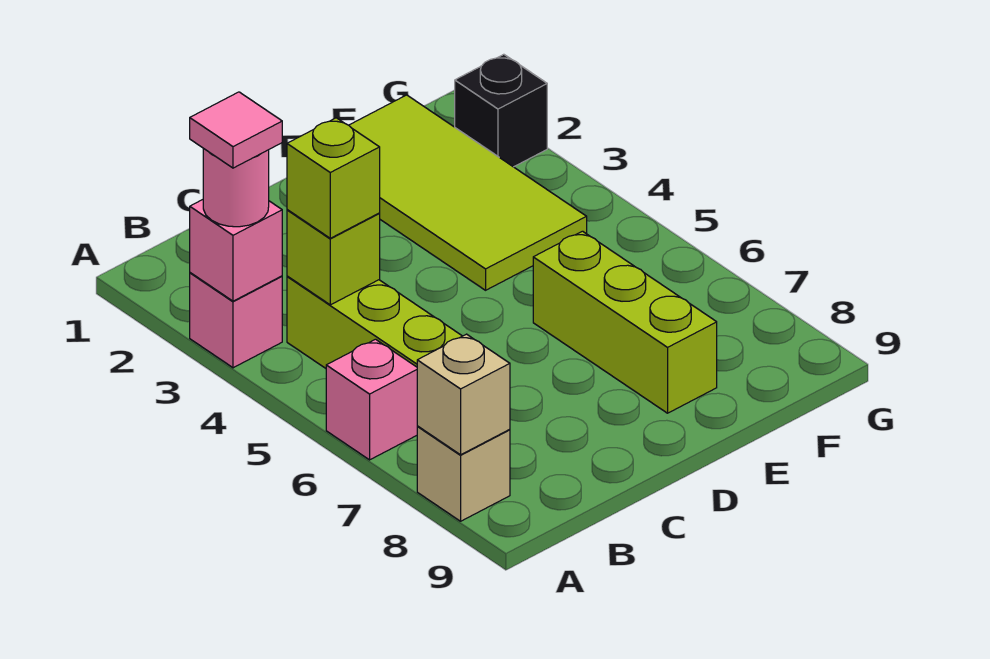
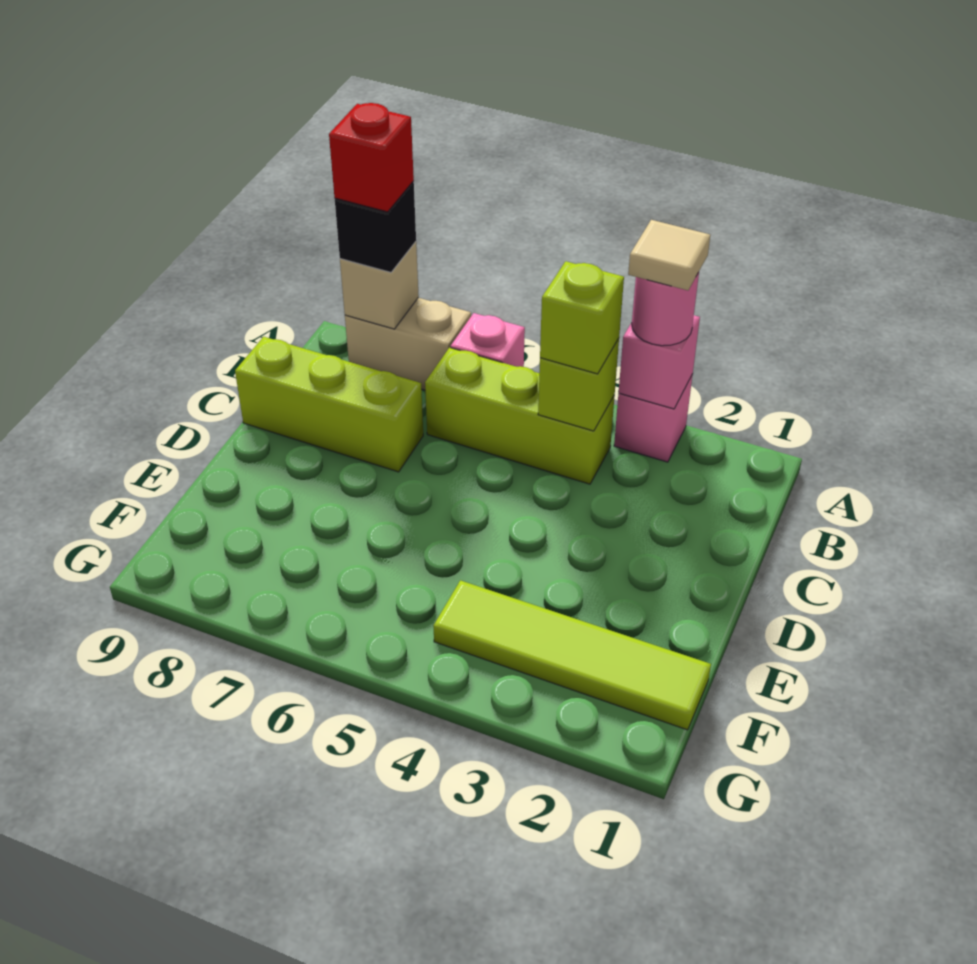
pink 1x1 tile [190,92,282,168] -> tan 1x1 tile [628,220,710,290]
tan 1x1 brick [417,427,510,521] -> tan 1x2 brick [345,298,471,390]
none -> red 1x1 brick [329,103,414,212]
lime 2x4 tile [349,95,587,290] -> lime 1x4 tile [433,580,711,730]
lime 1x3 brick [533,231,717,413] -> lime 1x3 brick moved to [235,337,423,472]
black 1x1 brick [455,54,547,167] -> black 1x1 brick moved to [335,181,416,272]

